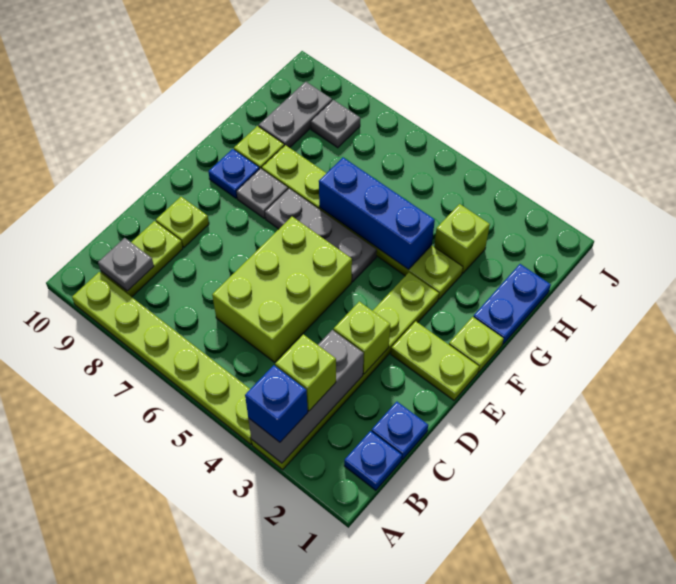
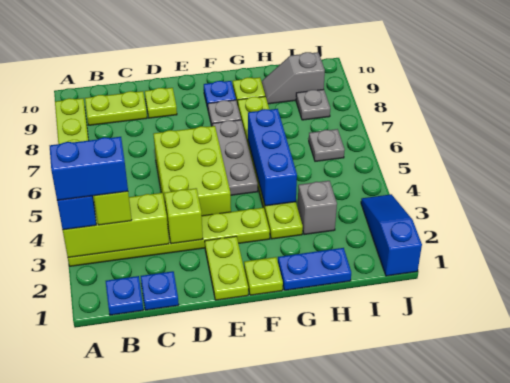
grey 1x3 brick [248,330,364,463] -> lime 1x3 brick [63,193,169,258]
none -> blue 1x2 brick [50,137,128,200]
grey 1x1 plate [98,238,154,291] -> grey 1x1 plate moved to [309,129,345,161]
lime 2x3 brick [212,217,352,362] -> lime 2x3 brick turned to [153,126,231,216]
lime 1x1 brick [434,204,490,273] -> grey 1x1 brick [298,181,337,235]
grey 1x2 plate [259,82,332,148] -> grey 1x2 slope [262,52,325,104]
none -> blue 1x3 slope [361,194,422,276]

